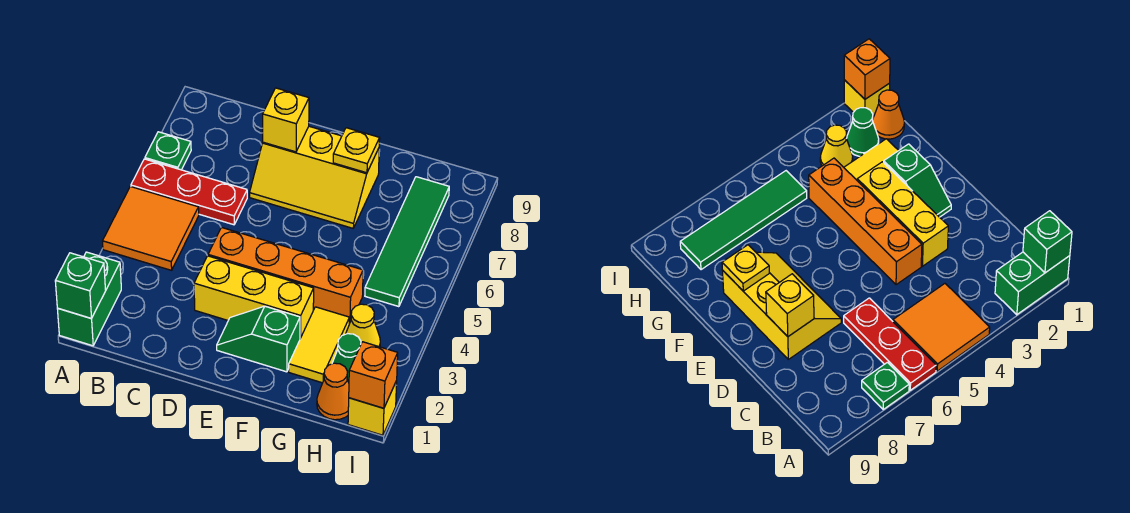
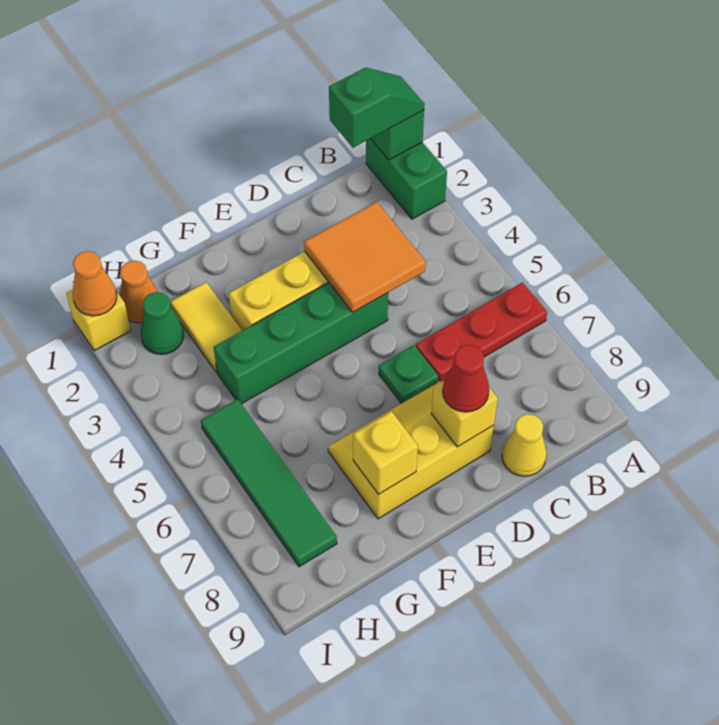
orange 2x2 tile [103,186,199,270] -> orange 2x2 tile moved to [304,202,426,312]
green 1x1 plate [145,132,191,170] -> green 1x1 plate moved to [379,345,438,403]
orange 1x4 brick [208,228,363,324] -> green 1x4 brick [214,283,388,404]
none -> red 1x1 cone [443,345,489,412]
green 1x2 slope [217,306,300,372] -> green 1x2 slope moved to [329,67,425,148]
yellow 1x1 plate [333,128,380,173] -> yellow 1x1 brick [353,411,418,494]
yellow 1x1 cone [346,304,380,347] -> yellow 1x1 cone moved to [502,414,547,476]
orange 1x1 brick [349,342,398,408] -> orange 1x1 cone [73,251,117,316]

